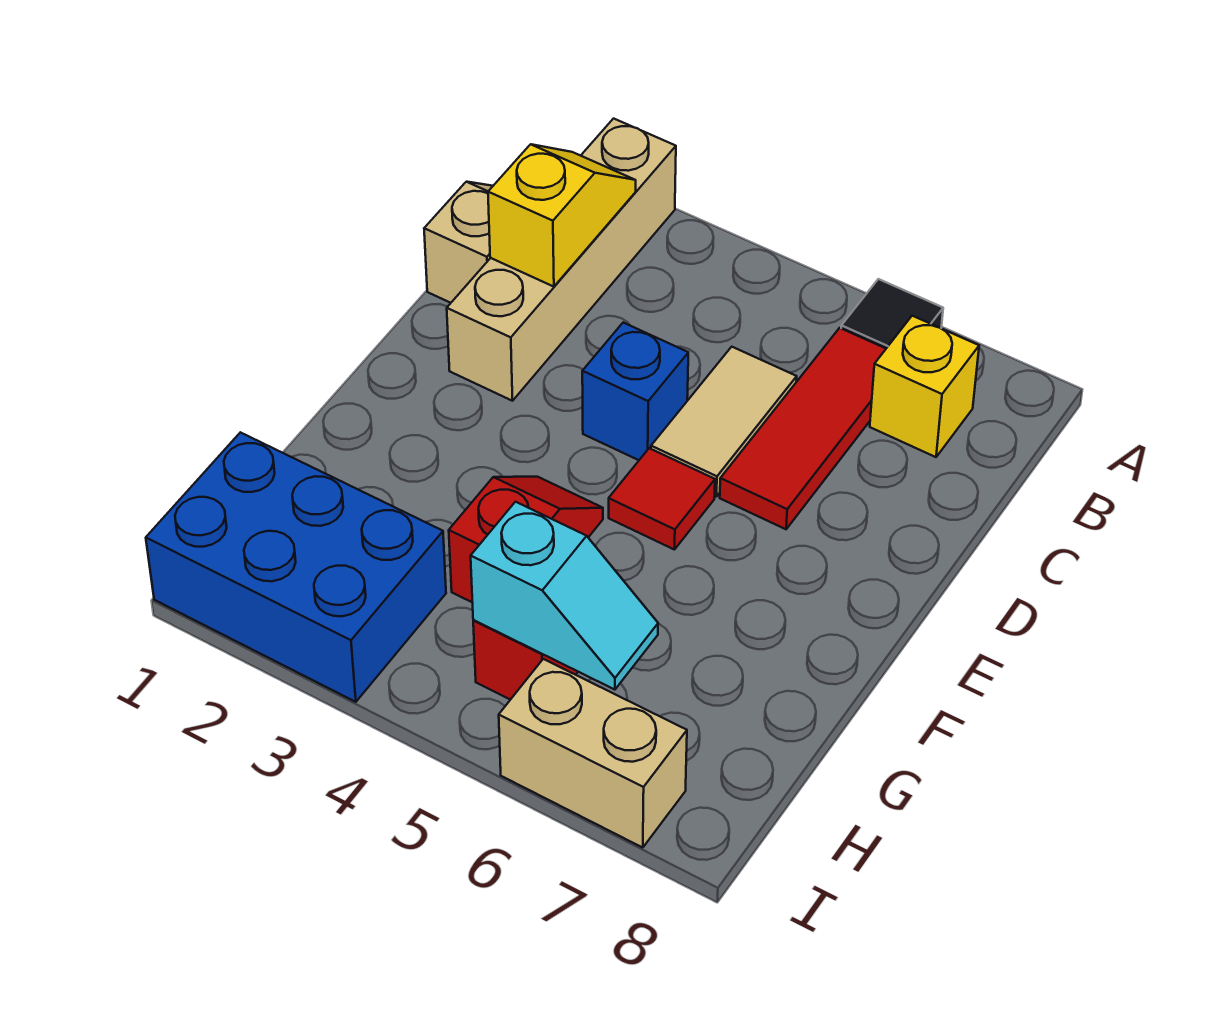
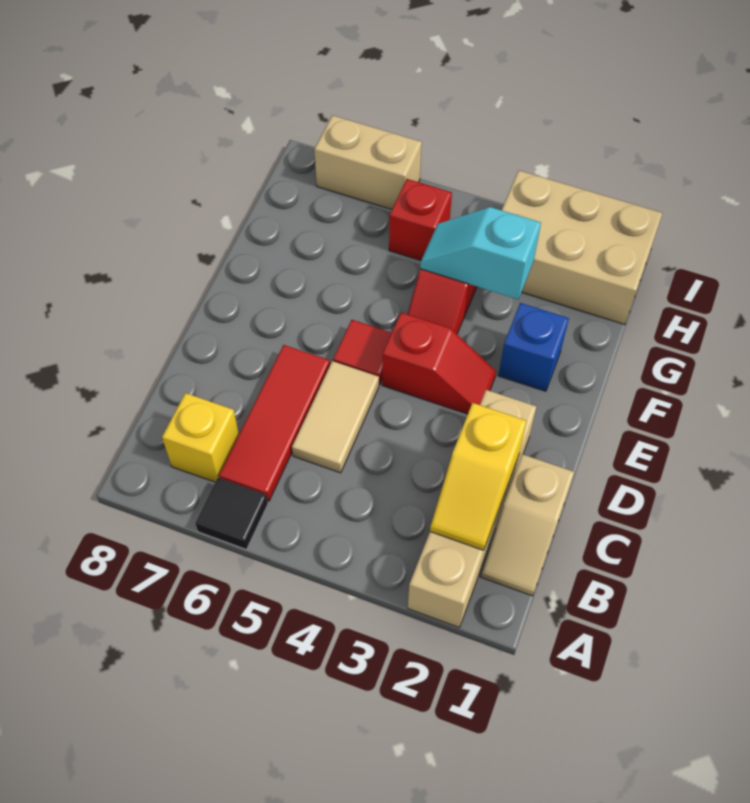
blue 1x1 brick [582,323,688,460] -> blue 1x1 brick moved to [499,303,569,391]
none -> red 1x2 slope [382,313,496,414]
blue 2x3 brick [146,432,446,702] -> tan 2x3 brick [502,170,663,325]
cyan 1x2 slope [471,502,658,690] -> cyan 1x2 slope moved to [420,207,541,299]

